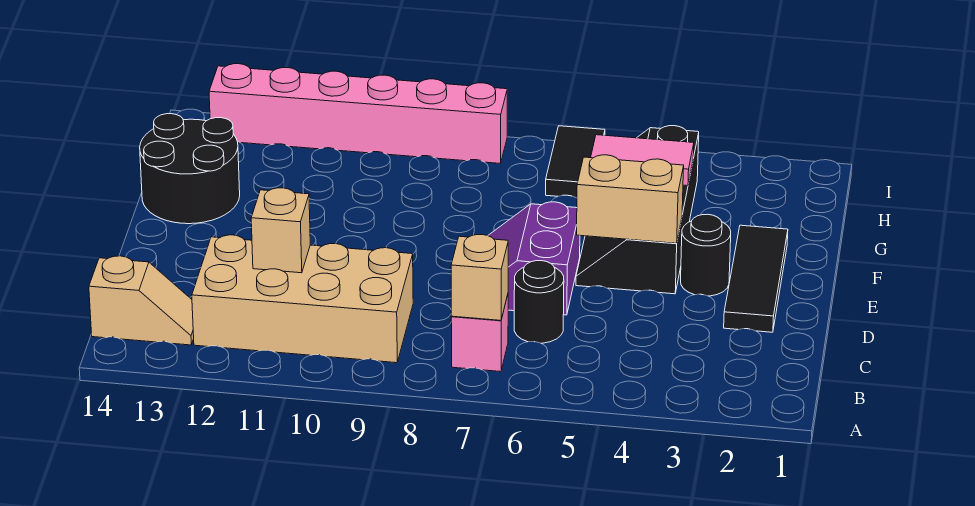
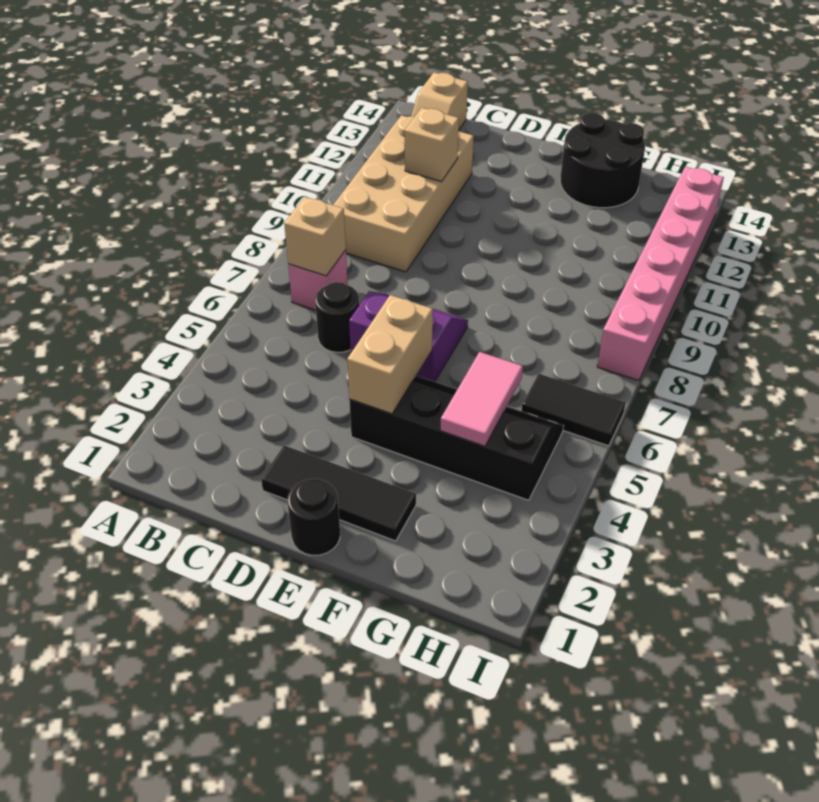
black 1x1 round brick [681,214,731,296] -> black 1x1 round brick moved to [288,479,340,555]

